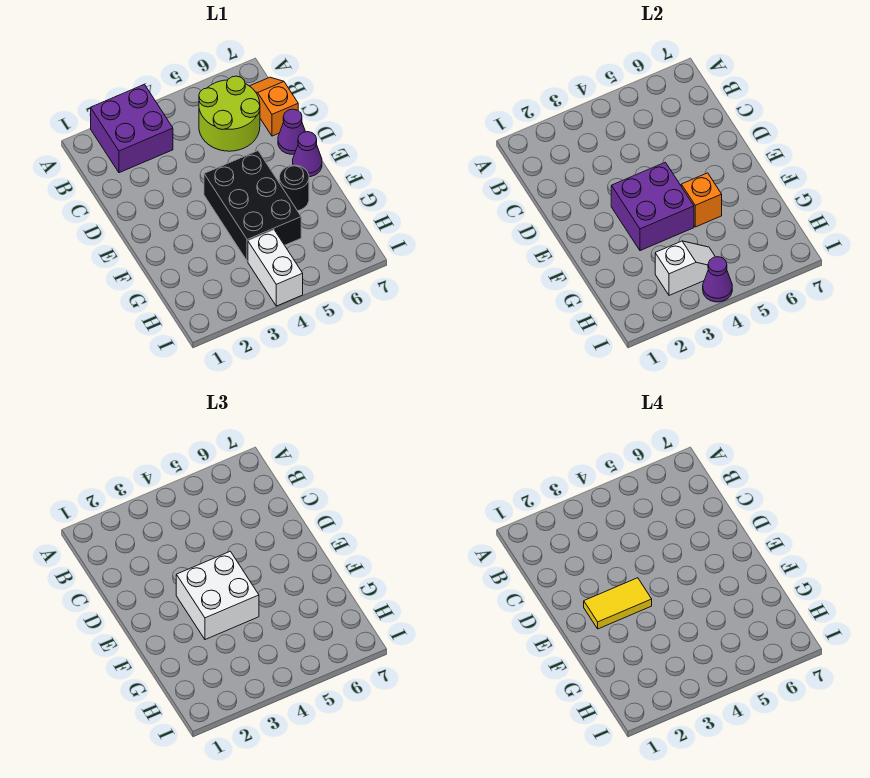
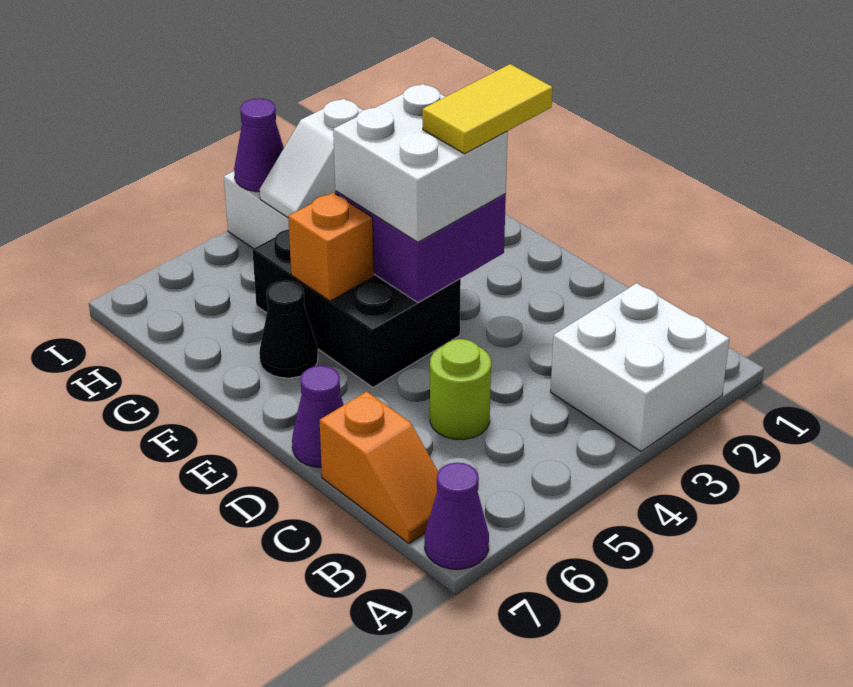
purple 2x2 brick [91,84,173,173] -> white 2x2 brick [550,283,729,451]
lime 2x2 round brick [199,76,260,151] -> lime 1x1 round brick [430,339,491,440]
purple 1x1 cone [293,132,322,177] -> purple 1x1 cone moved to [425,463,489,569]
black 1x1 round brick [279,165,309,211] -> black 1x1 cone [259,281,318,378]

